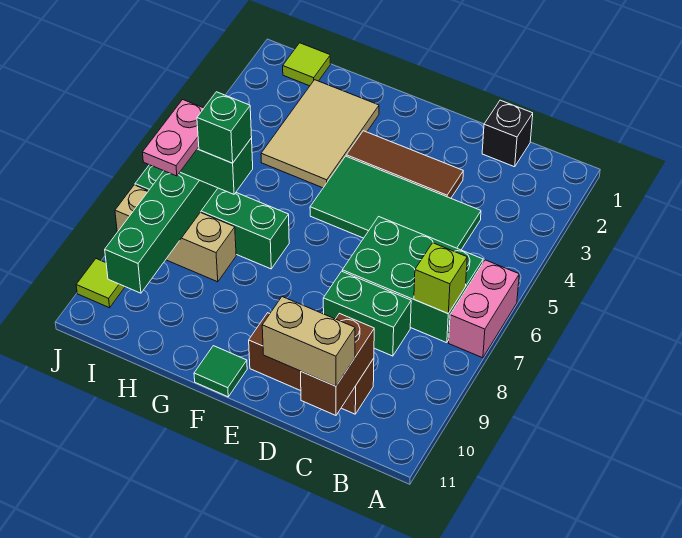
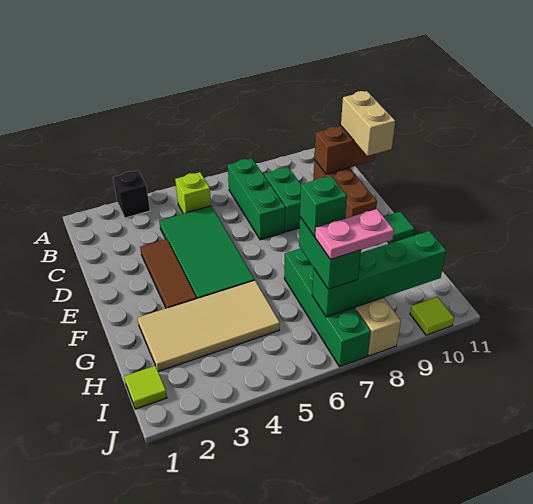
pink 1x2 brick [449,260,519,358] -> none
green 2x3 brick [342,217,483,343] -> green 1x3 brick [228,158,285,240]
lime 1x1 brick [414,243,467,313] -> lime 1x1 brick moved to [175,172,211,214]
black 1x1 brick [482,100,533,167] -> black 1x1 brick moved to [113,170,150,218]
tan 2x3 tile [261,80,379,188] -> tan 2x4 tile [138,280,280,372]

